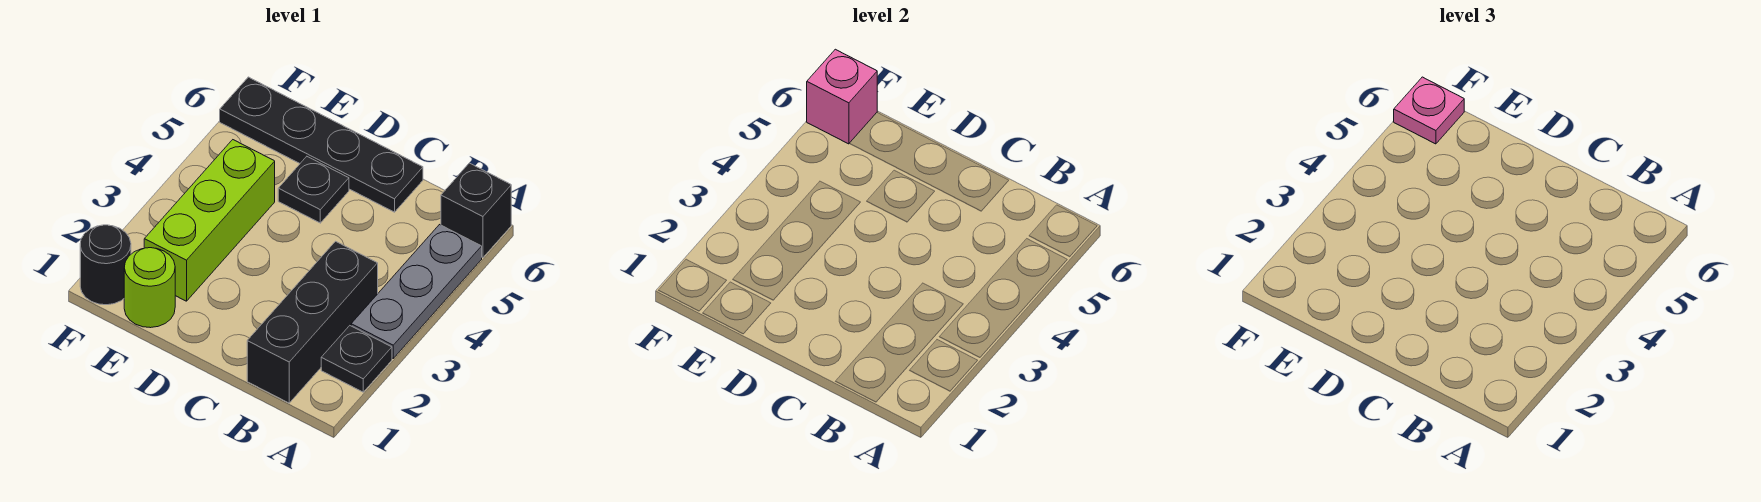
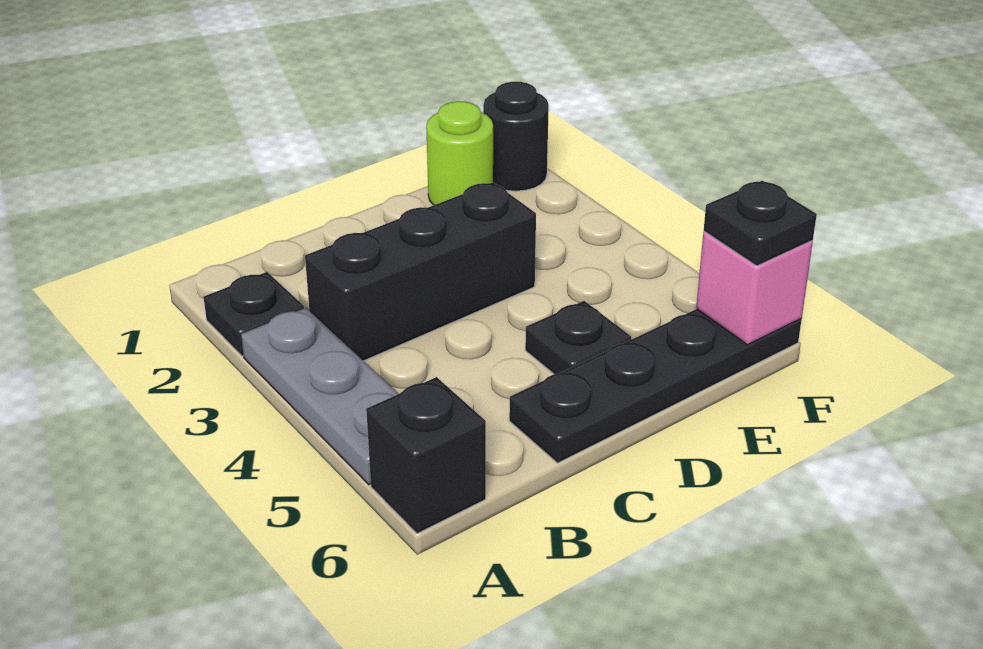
black 1x3 brick [247,241,378,403] -> black 1x3 brick turned to [305,182,536,361]
lime 1x3 brick [144,140,275,301] -> none
pink 1x1 plate [1394,77,1464,144] -> black 1x1 plate [704,181,817,266]

